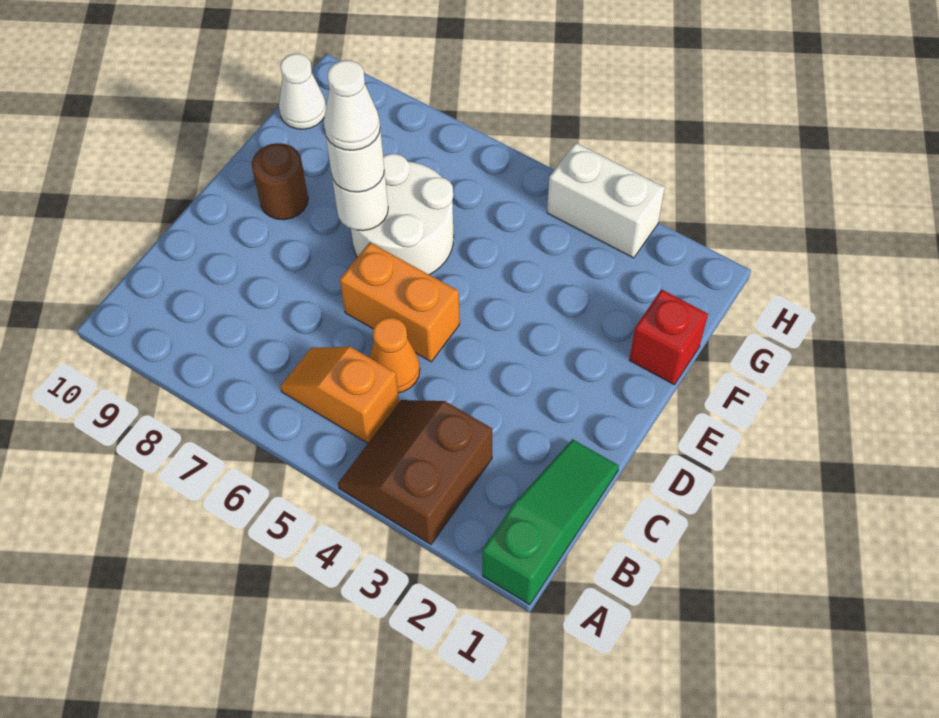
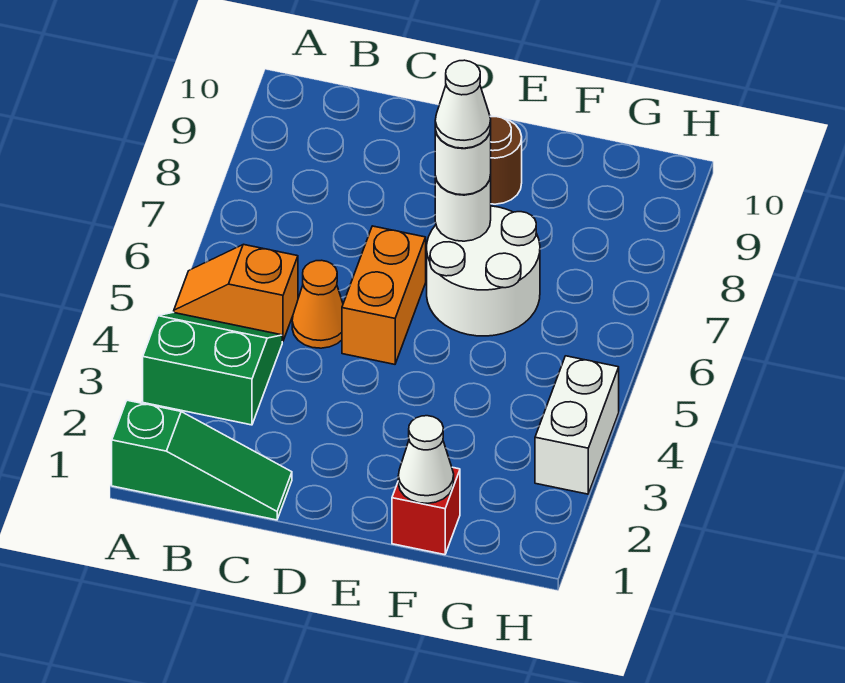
brown 2x2 slope [338,400,493,544] -> green 2x2 slope [143,312,282,425]
orange 1x2 slope [280,347,399,443] -> orange 1x2 slope turned to [174,244,298,341]
white 1x1 cone [279,54,326,129] -> white 1x1 cone moved to [398,416,454,503]

